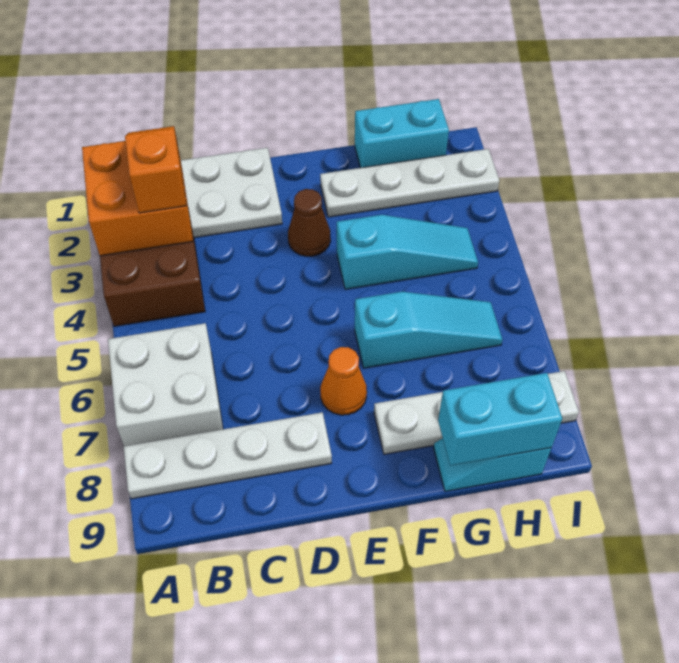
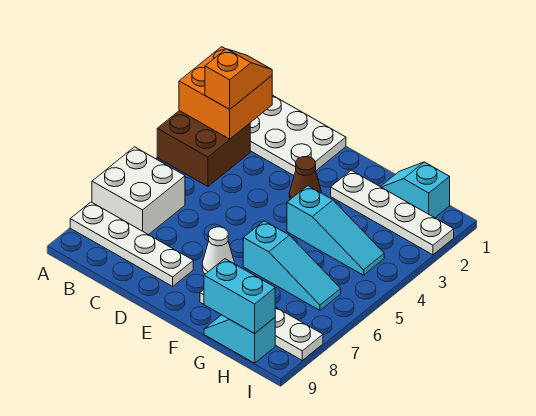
orange 1x1 cone [320,347,367,415] -> white 1x1 cone [202,227,234,274]
cyan 1x2 brick [355,99,449,168] -> cyan 1x2 slope [380,162,450,218]

